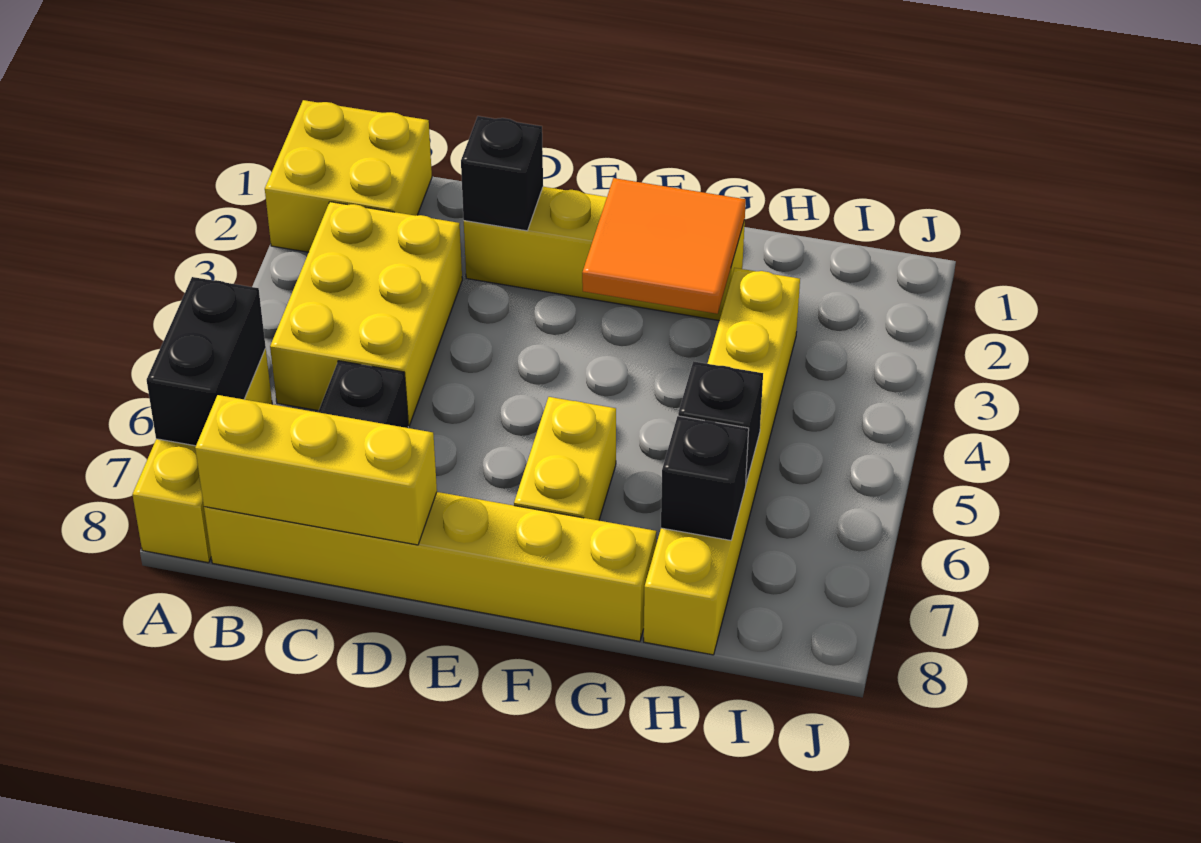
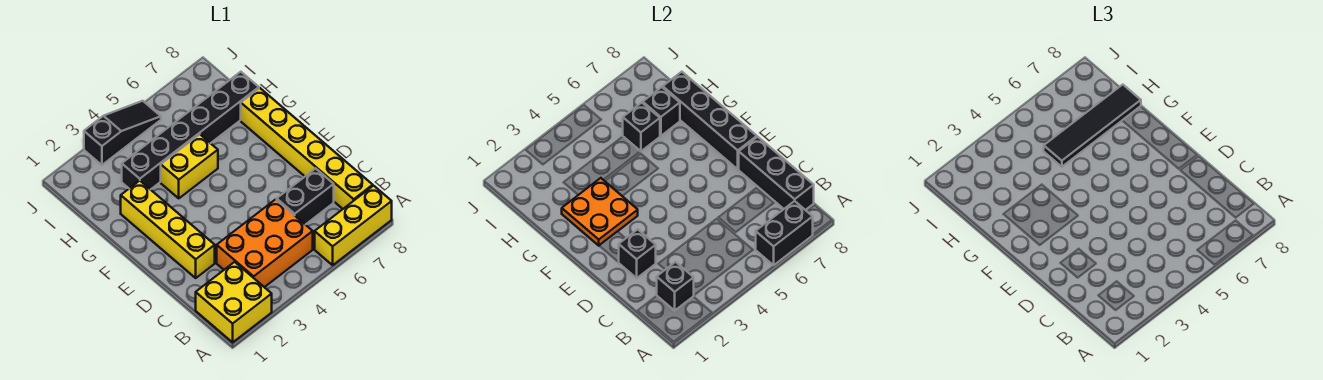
none -> black 1x1 brick [657,262,694,310]
yellow 2x3 brick [270,202,462,426] -> orange 2x3 brick [217,199,313,287]
yellow 1x3 brick [195,395,437,545] -> black 1x3 brick [739,137,814,210]
none -> black 1x4 brick [663,72,757,169]
orange 2x2 tile [582,178,746,314] -> orange 2x2 plate [562,178,638,246]
yellow 1x2 brick [514,397,616,521] -> yellow 1x2 brick moved to [161,134,218,198]
yellow 1x6 brick [644,268,800,655] -> black 1x6 brick [122,72,259,190]
none -> black 1x4 tile [1044,85,1141,167]
none -> black 1x3 slope [84,101,161,165]

